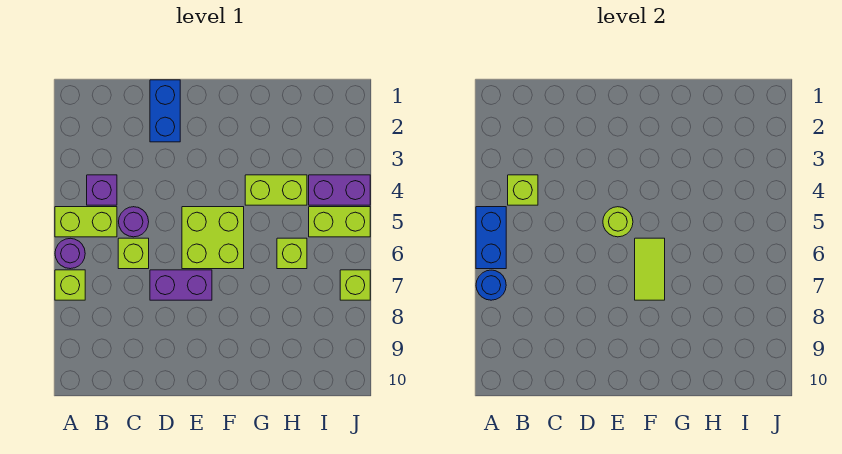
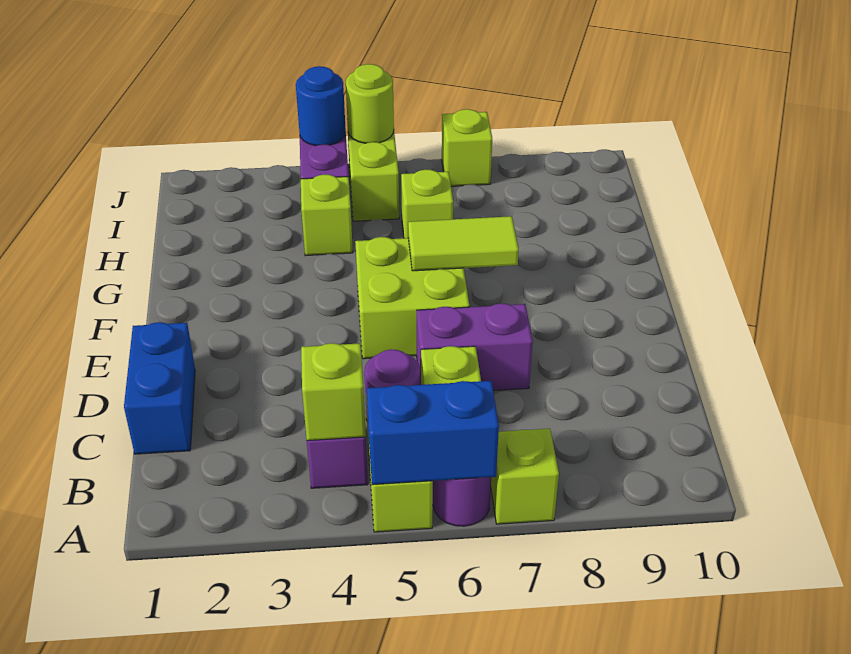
blue 1x1 round brick [476,270,506,300] -> blue 1x1 round brick moved to [296,66,346,146]
blue 1x2 brick [150,80,180,142] -> blue 1x2 brick turned to [124,322,195,454]
purple 1x2 brick [150,270,212,300] -> purple 1x2 brick turned to [417,303,533,391]
lime 1x1 round brick [603,207,633,237] -> lime 1x1 round brick moved to [346,64,394,143]
lime 1x2 brick [245,175,307,205] -> lime 1x1 brick [301,175,353,256]

